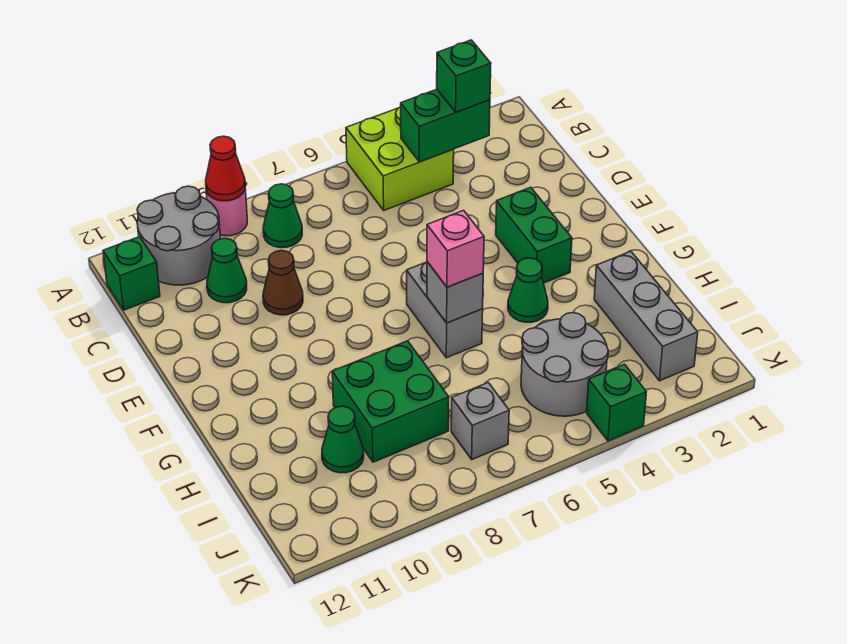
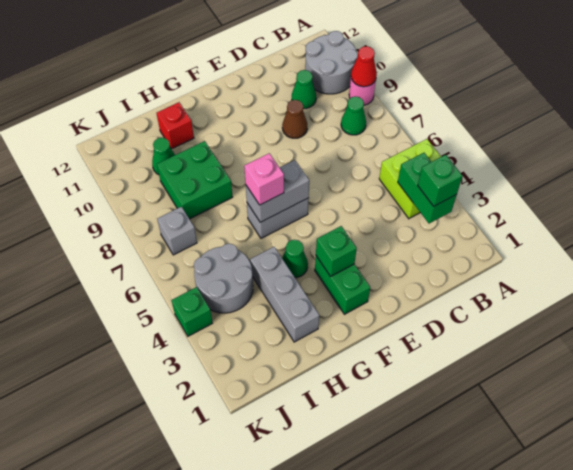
green 1x1 brick [103,237,160,310] -> green 1x1 brick moved to [316,226,357,277]
green 1x2 brick [496,187,572,283] -> green 1x2 brick turned to [315,256,370,314]
grey 1x1 brick [427,262,483,323] -> grey 1x2 brick [246,160,309,222]
grey 1x3 brick [594,251,698,381] -> grey 1x3 brick turned to [250,247,319,342]
none -> red 1x1 brick [157,102,194,149]

